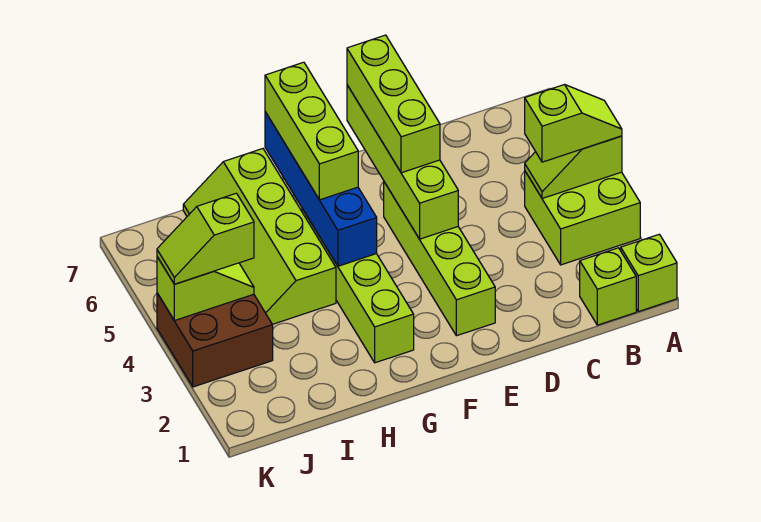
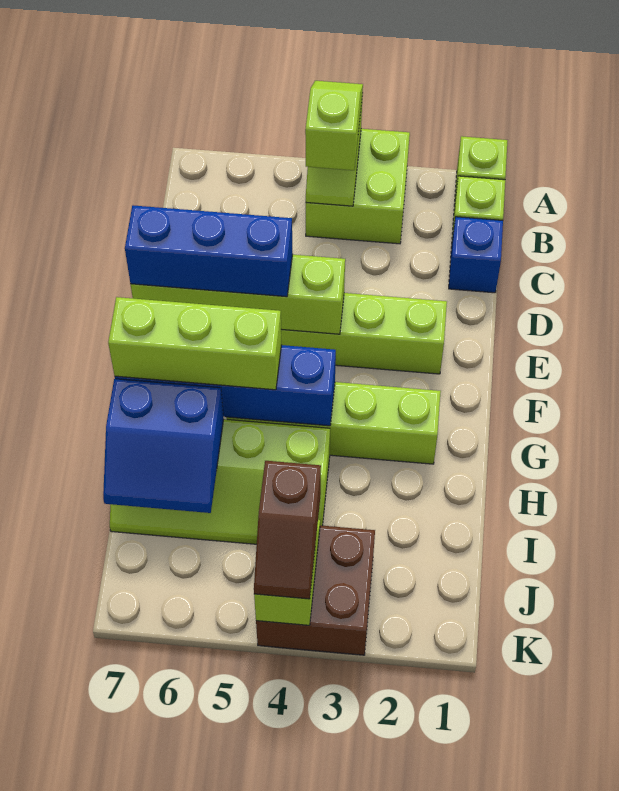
none -> blue 1x1 brick [449,217,503,293]
lime 1x3 brick [347,35,440,173] -> blue 1x3 brick [125,205,293,297]
none -> blue 2x2 slope [103,379,224,513]
lime 1x2 slope [157,193,254,284] -> brown 1x2 slope [254,461,321,599]

